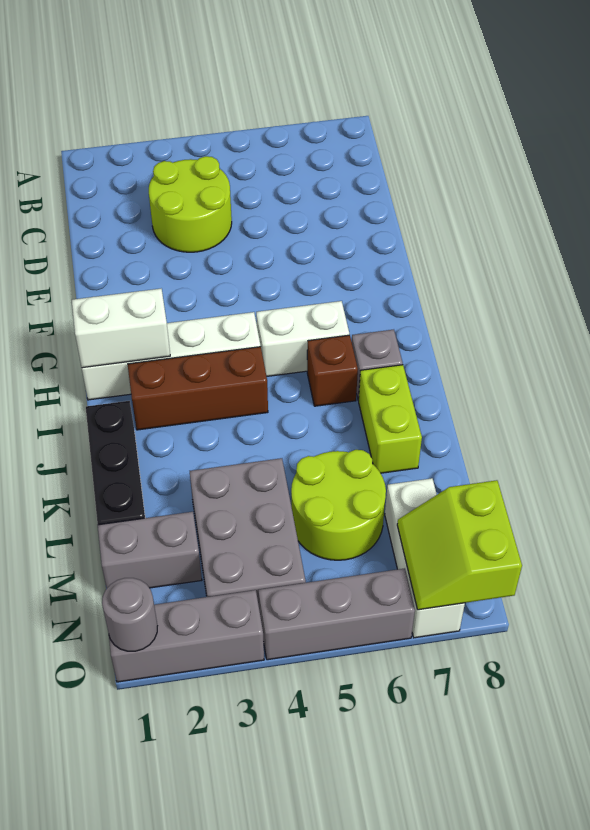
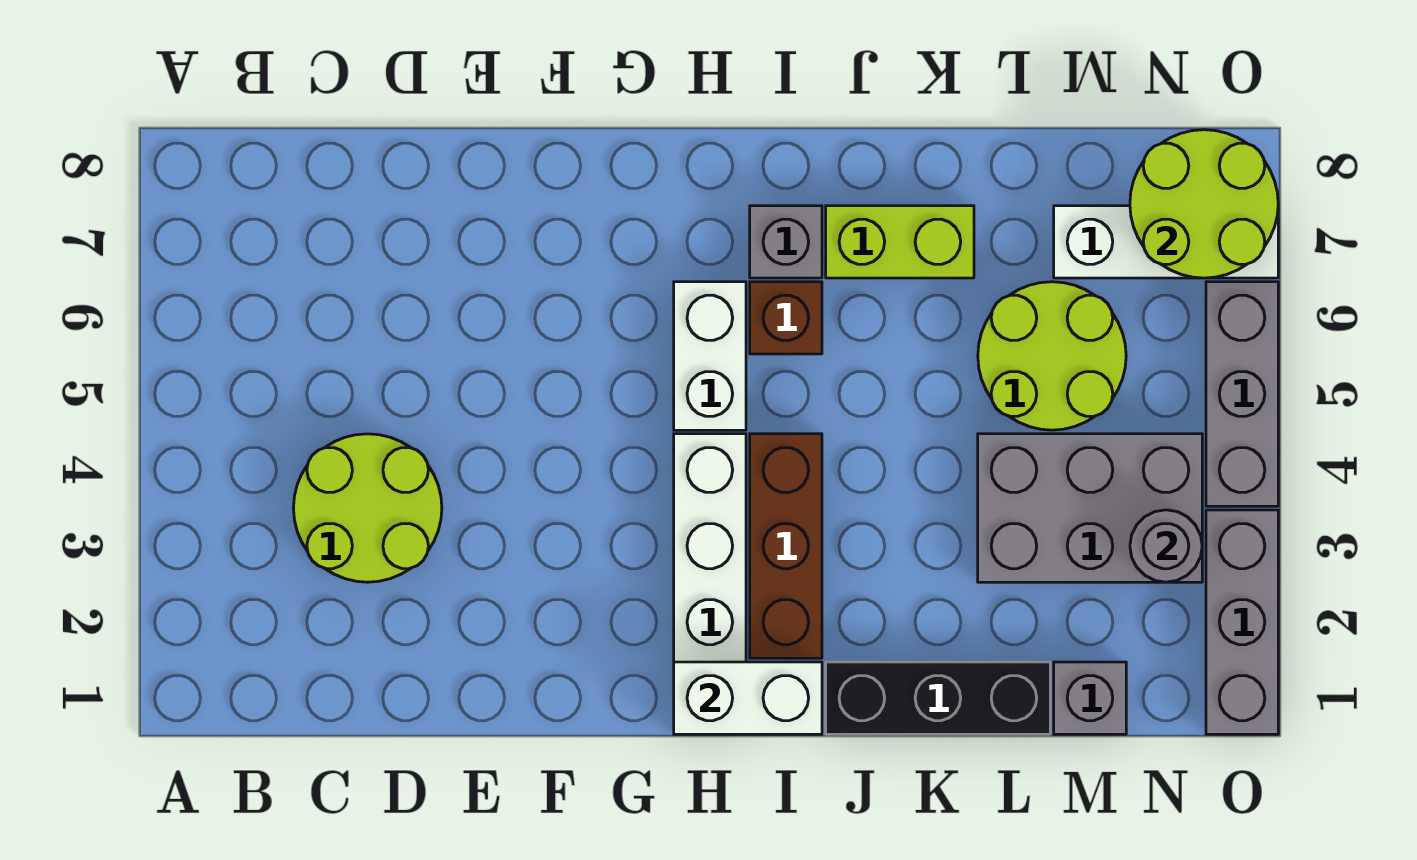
white 1x2 brick [72,289,170,368] -> white 1x2 brick turned to [674,662,822,734]
grey 1x2 brick [98,512,202,588] -> grey 1x1 brick [1054,662,1126,734]
lime 2x2 slope [397,480,522,610] -> lime 2x2 round brick [1130,130,1278,278]
grey 1x1 round brick [102,578,157,651] -> grey 1x1 round brick moved to [1130,510,1202,582]

